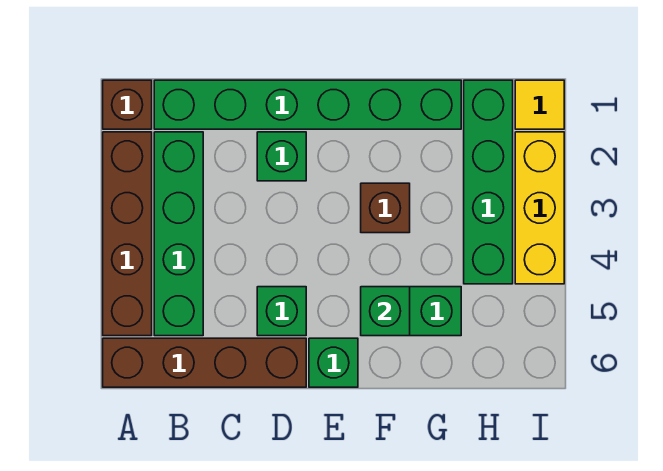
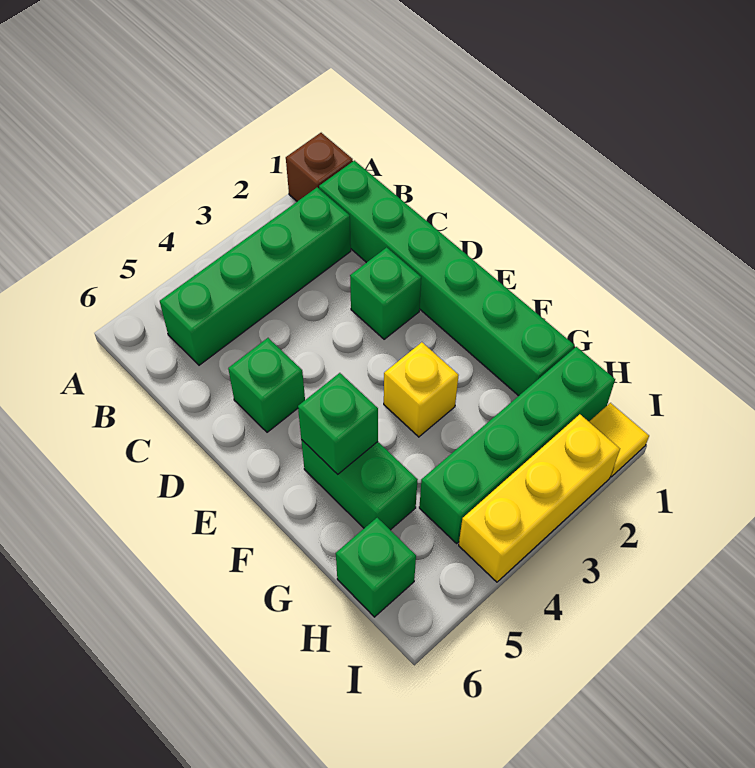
brown 1x4 brick [103,132,152,336] -> none
brown 1x4 brick [103,338,306,387] -> none
green 1x1 brick [309,338,358,387] -> green 1x1 brick moved to [336,518,416,617]
brown 1x1 brick [361,183,410,233] -> yellow 1x1 brick [384,342,459,437]

